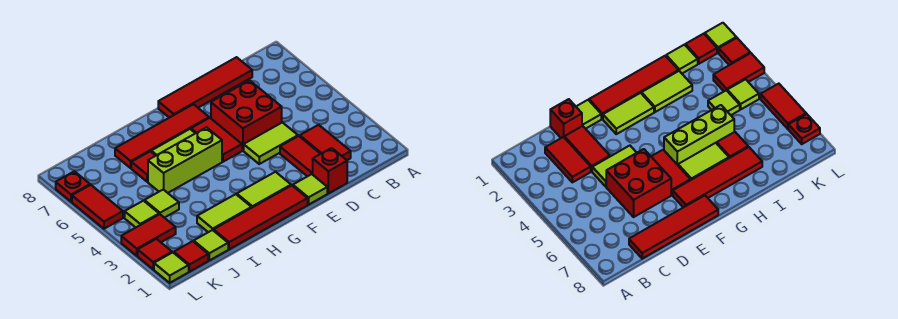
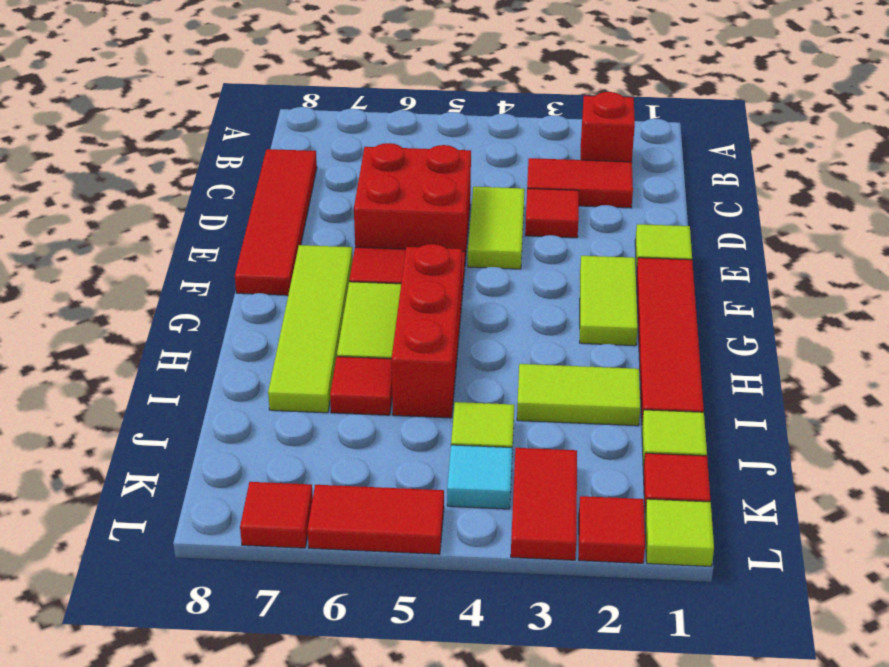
red 1x1 brick [313,148,347,193] -> red 1x1 brick moved to [581,92,635,162]
red 1x2 tile [280,136,320,176] -> red 1x1 tile [525,188,579,238]
red 1x4 tile [115,104,209,168] -> lime 1x4 tile [268,245,353,413]
lime 1x3 brick [148,127,222,193] -> red 1x3 brick [391,244,462,418]
lime 1x2 tile [197,194,251,232] -> lime 1x2 tile turned to [517,364,640,426]
lime 1x1 tile [125,201,159,228] -> cyan 1x1 tile [447,445,512,509]
red 1x1 plate [56,171,90,202] -> red 1x1 tile [240,482,313,548]

